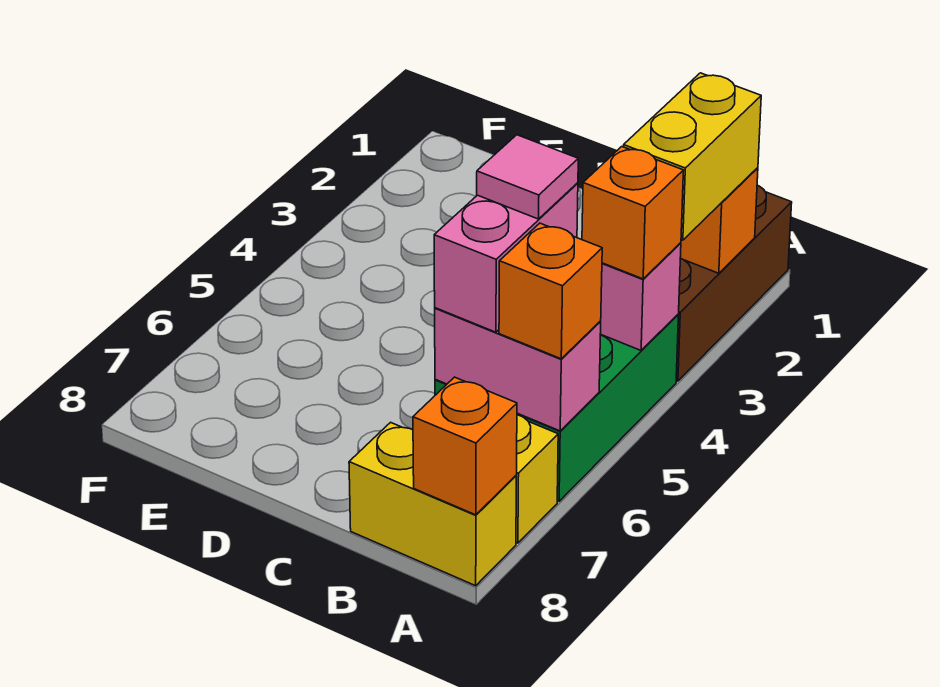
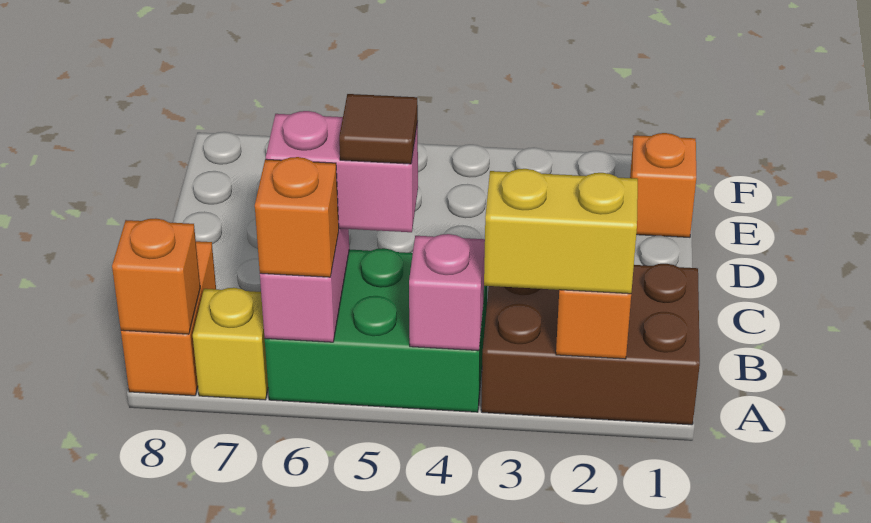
orange 1x1 brick [582,147,683,279] -> orange 1x1 brick moved to [630,133,696,237]
yellow 1x2 brick [349,422,516,586] -> orange 1x2 brick [121,241,216,396]
pink 1x1 tile [477,135,578,219] -> brown 1x1 tile [339,94,418,164]

